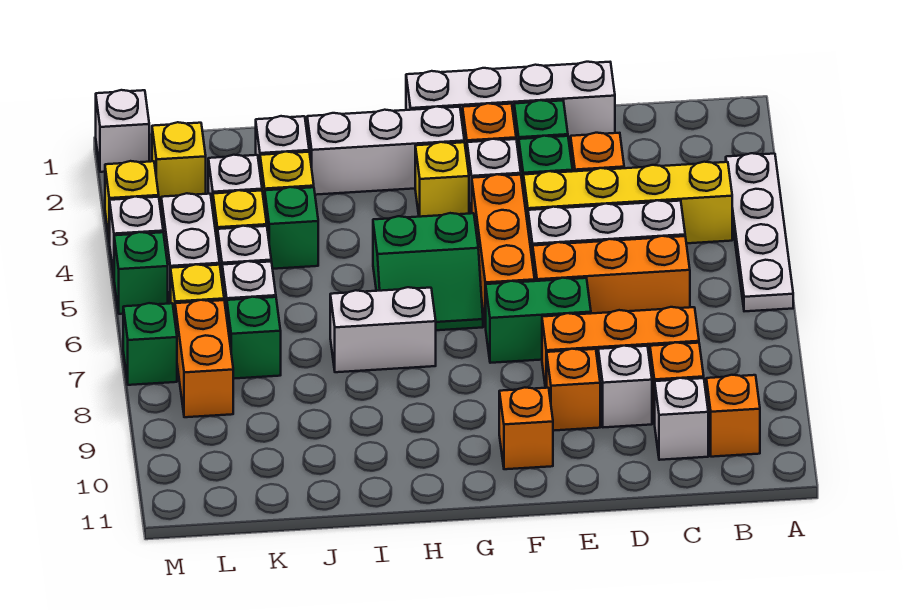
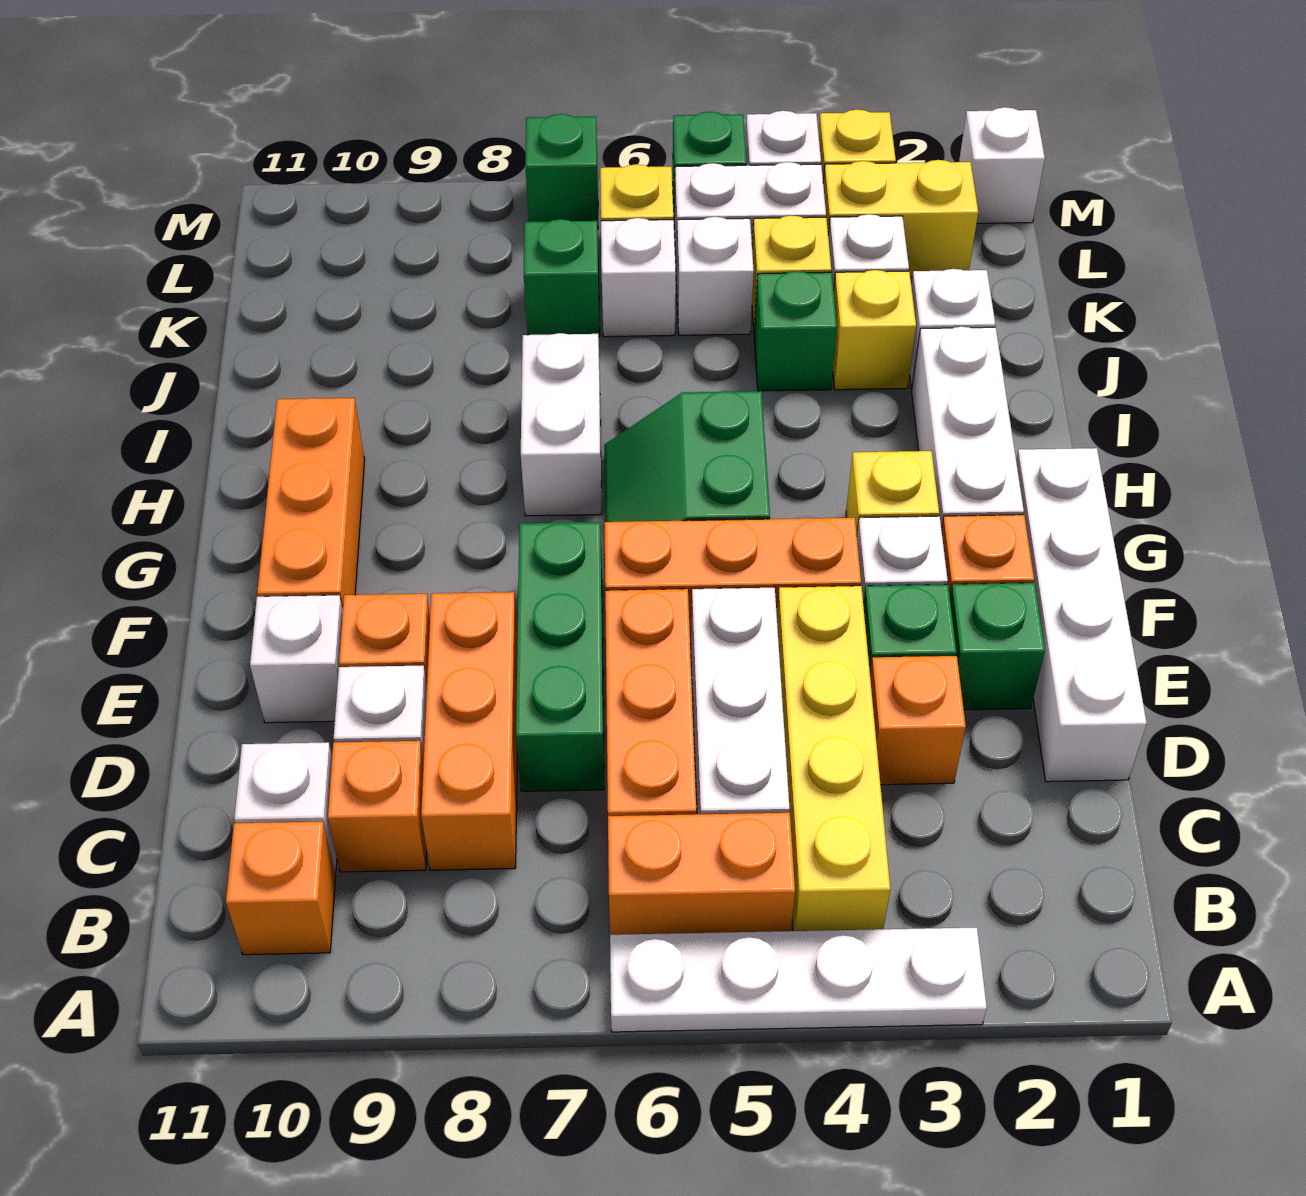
green 1x2 brick [486,278,591,363] -> green 1x3 brick [516,522,604,791]
none -> white 1x1 brick [250,595,343,723]
orange 1x1 brick [499,388,553,469] -> orange 1x3 brick [257,398,365,609]
yellow 1x1 brick [152,122,206,204] -> yellow 1x2 brick [823,160,978,277]
orange 1x2 brick [175,300,233,417] -> orange 1x2 brick moved to [608,813,795,935]

